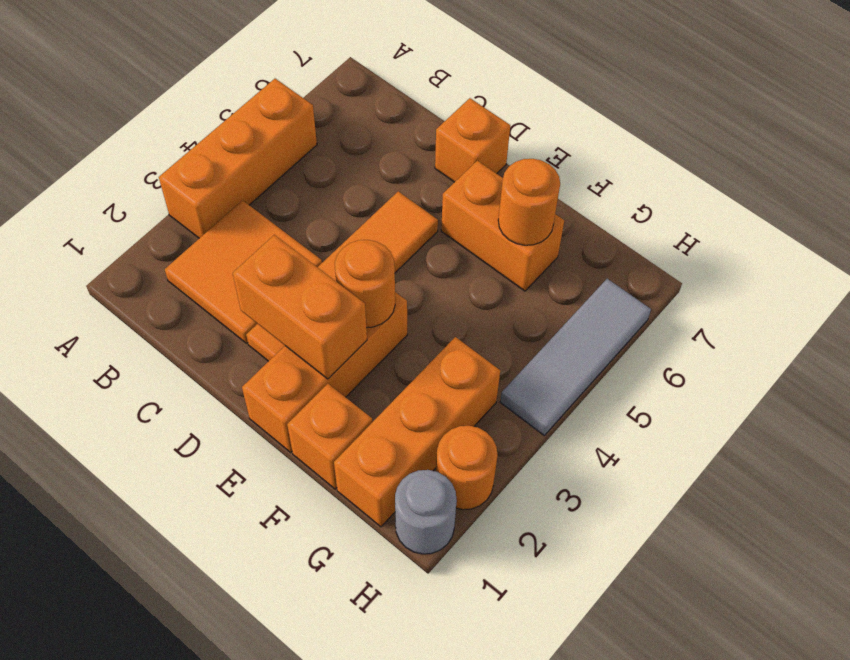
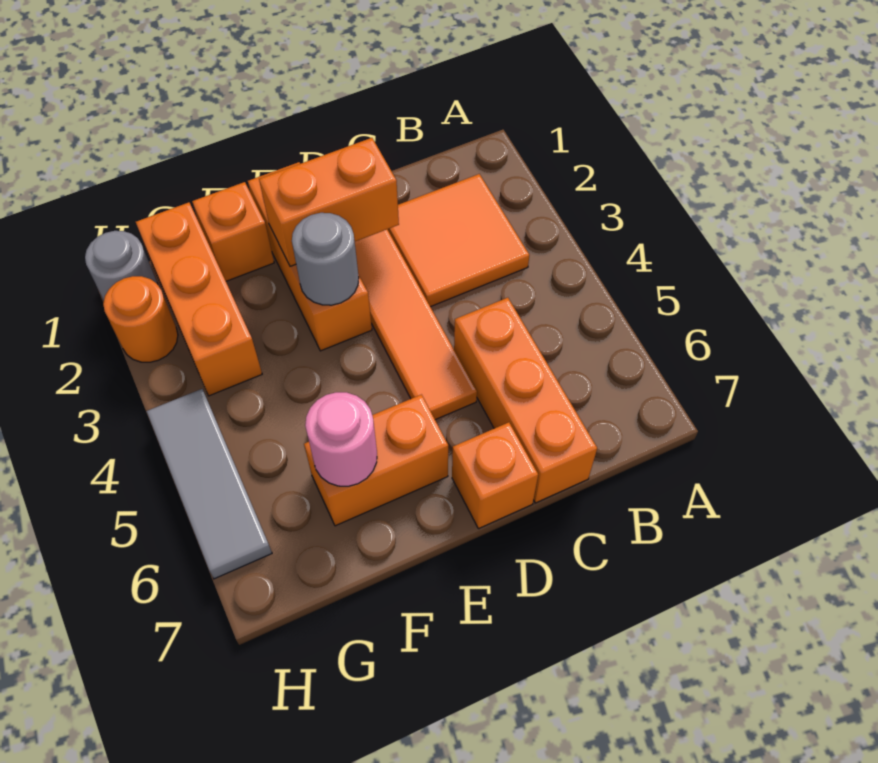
orange 1x3 brick [159,79,317,238] -> orange 1x3 brick moved to [454,298,597,503]
orange 1x1 round brick [335,240,395,328] -> grey 1x1 round brick [292,213,359,305]
orange 1x1 round brick [498,159,560,245] -> pink 1x1 round brick [305,392,377,486]

